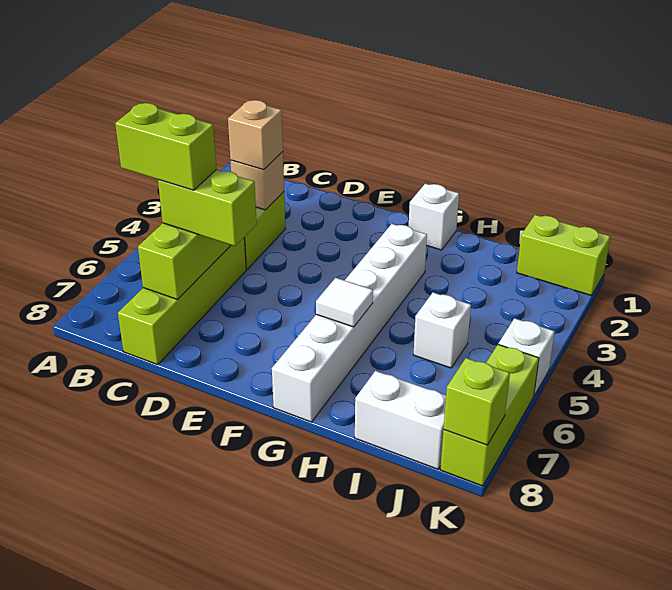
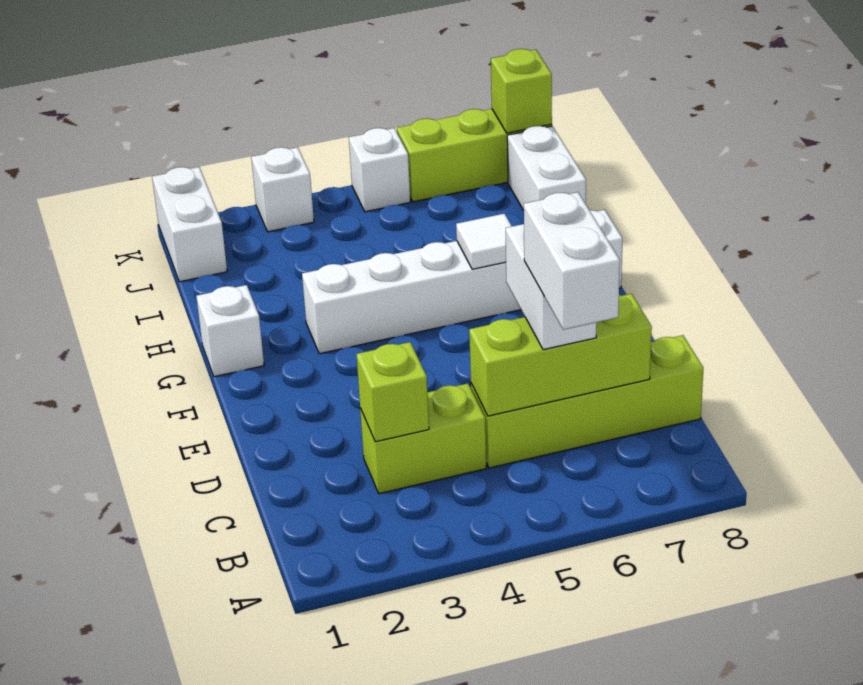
lime 1x2 brick [115,103,216,190] -> white 1x2 brick [524,192,620,330]
tan 1x1 brick [231,152,284,210] -> lime 1x1 brick [356,342,429,442]
tan 1x1 brick [228,100,283,170] -> none
lime 1x2 brick [158,170,257,246] -> white 1x2 brick [506,224,597,350]
white 1x1 brick [413,293,471,368] -> white 1x1 brick moved to [251,147,314,232]
lime 1x2 brick [517,215,610,296] -> white 1x2 brick [152,167,227,282]

